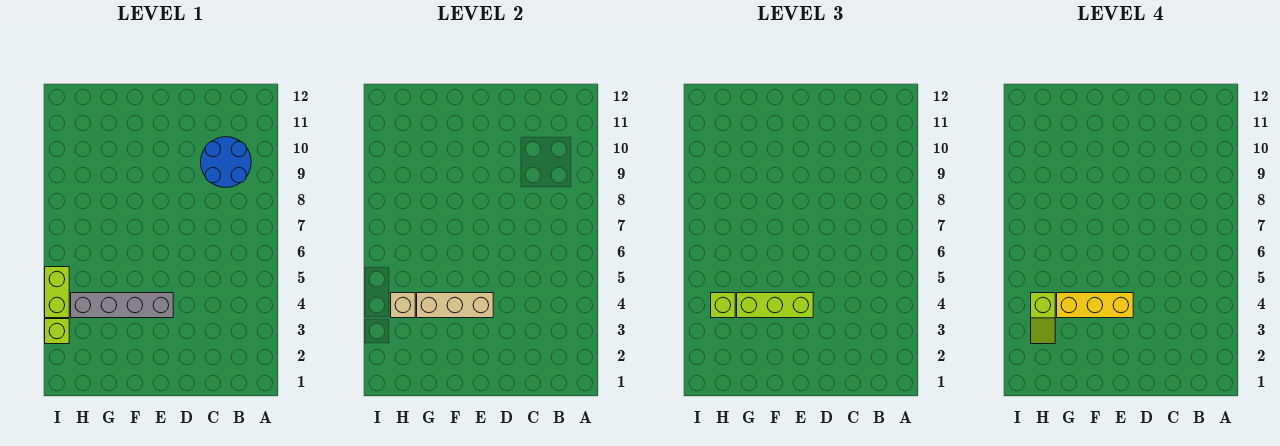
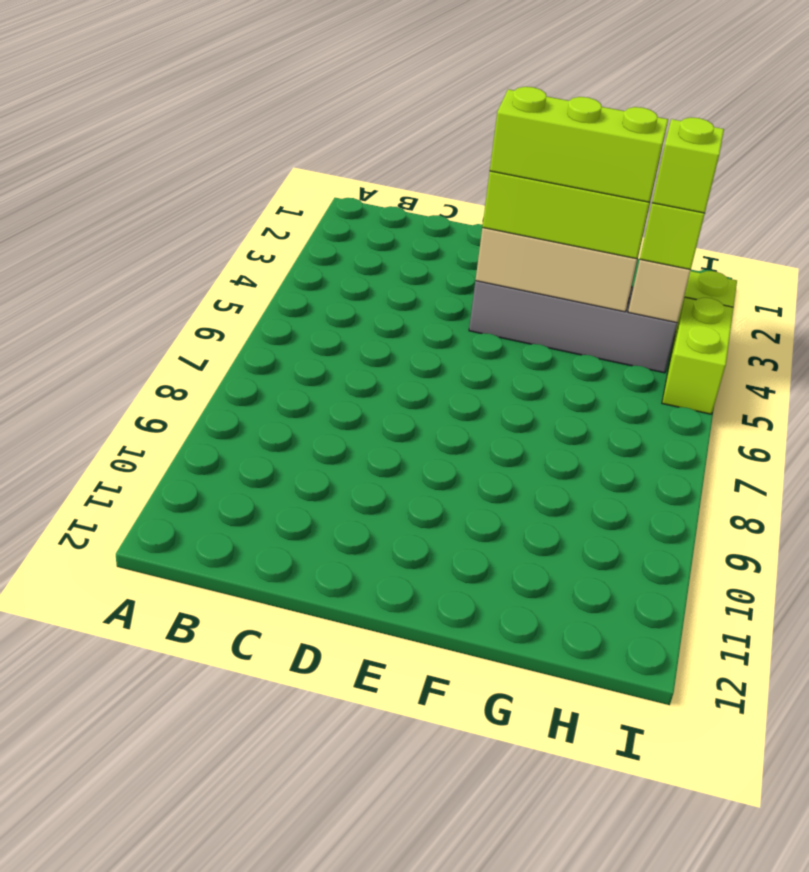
blue 2x2 round brick [201,137,251,187] -> none
yellow 1x3 brick [1057,293,1133,318] -> lime 1x3 brick [490,87,668,202]

